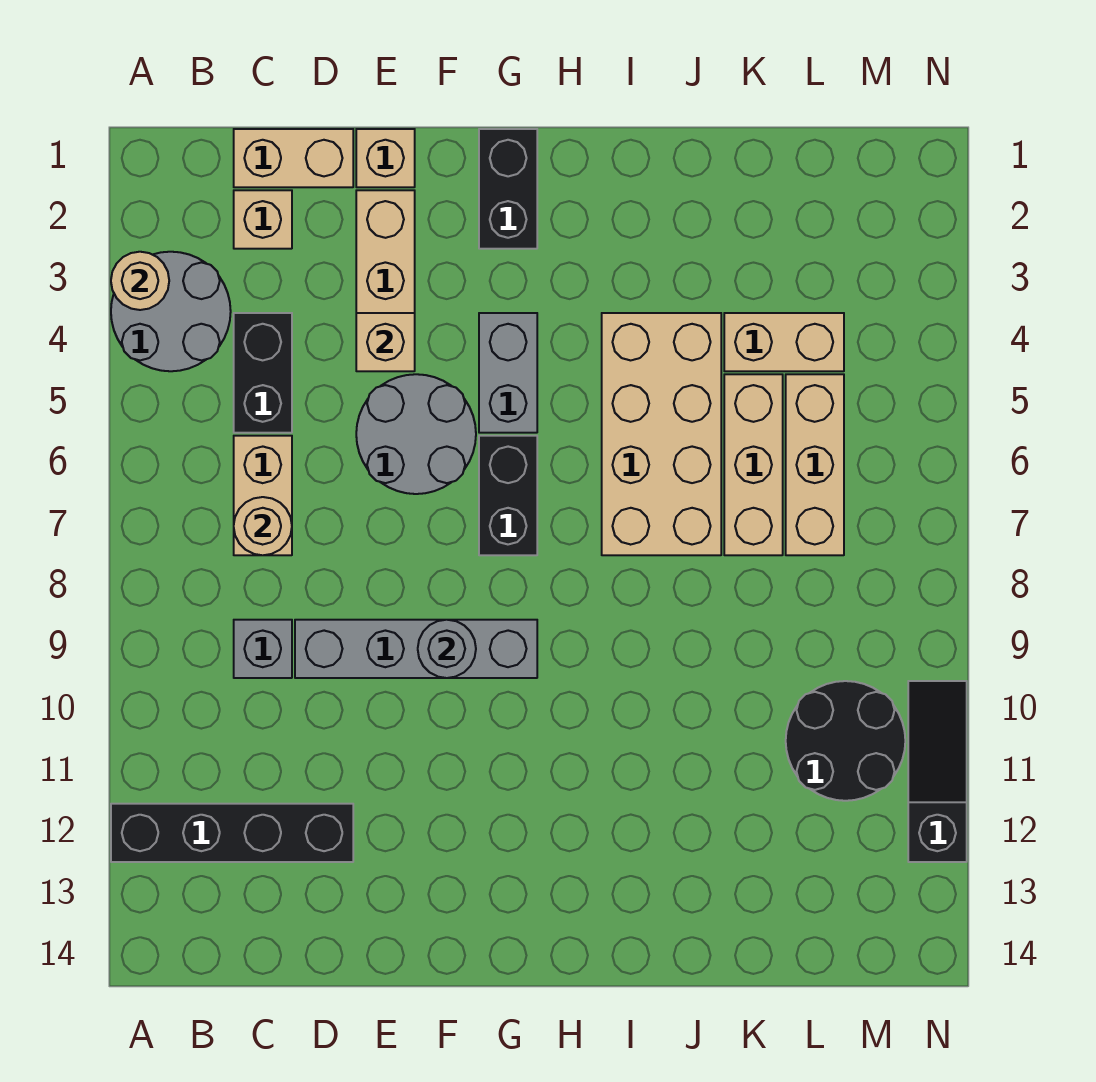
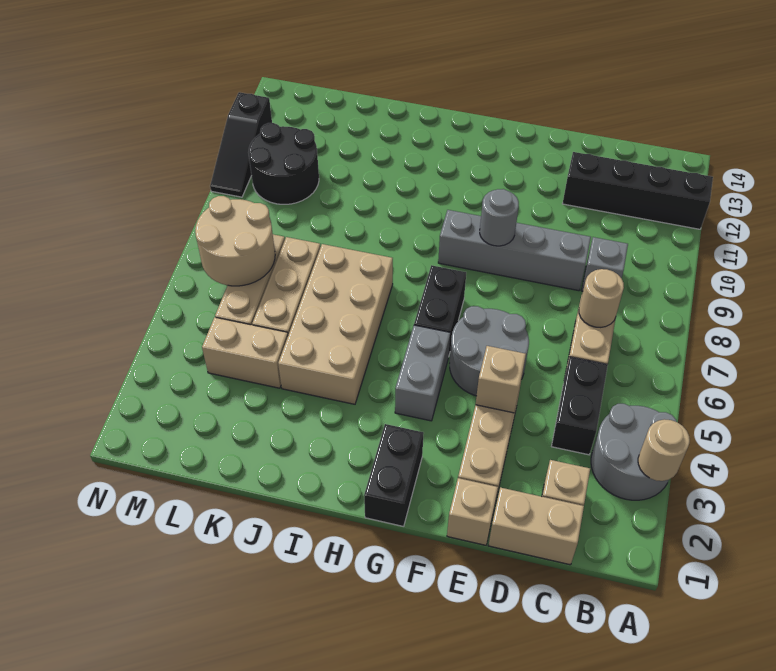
none -> tan 2x2 round brick [195,196,275,286]

